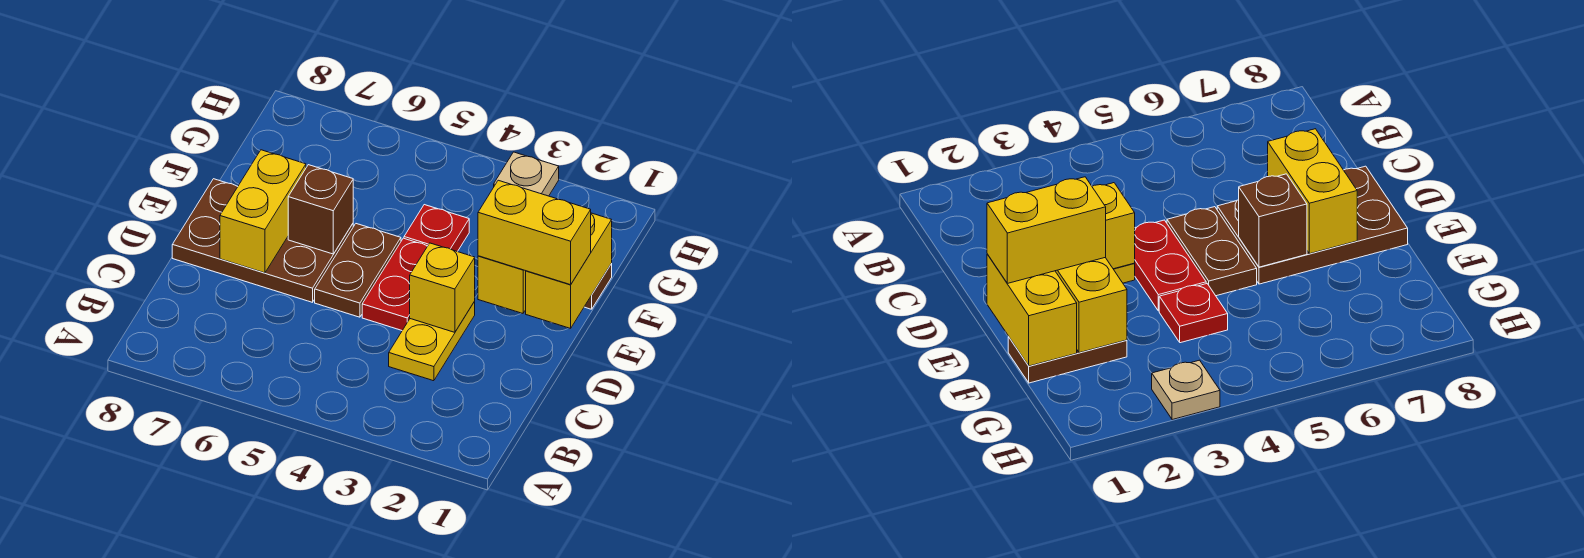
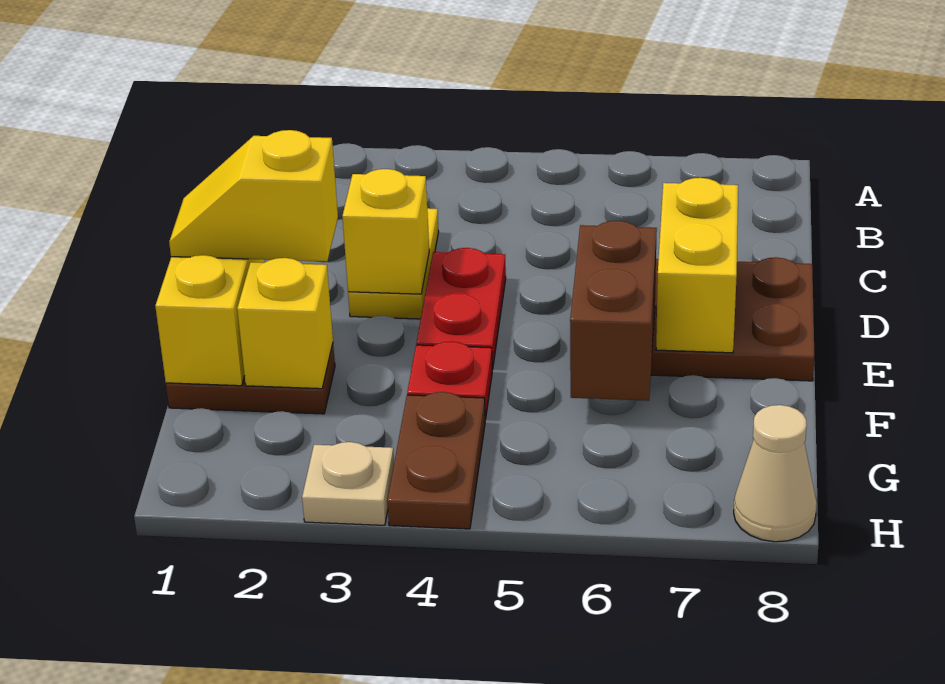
brown 1x2 plate [315,224,401,317] -> brown 1x2 plate moved to [387,392,485,529]
yellow 1x2 brick [478,180,591,285] -> yellow 1x2 slope [169,130,338,262]
yellow 1x2 brick [478,256,526,313] -> yellow 1x1 brick [237,258,333,389]
brown 1x1 brick [288,165,353,254] -> brown 1x2 brick [570,221,657,401]
none -> tan 1x1 cone [734,405,817,542]

